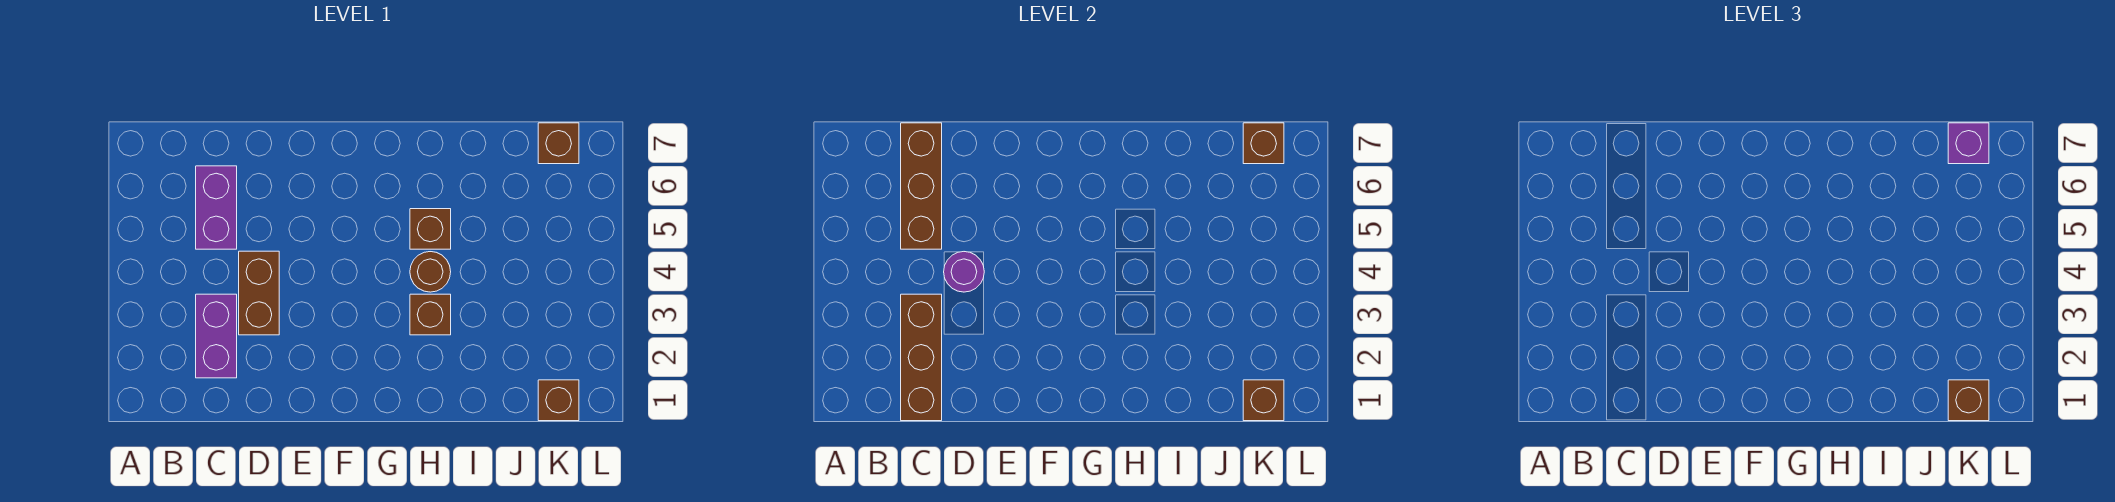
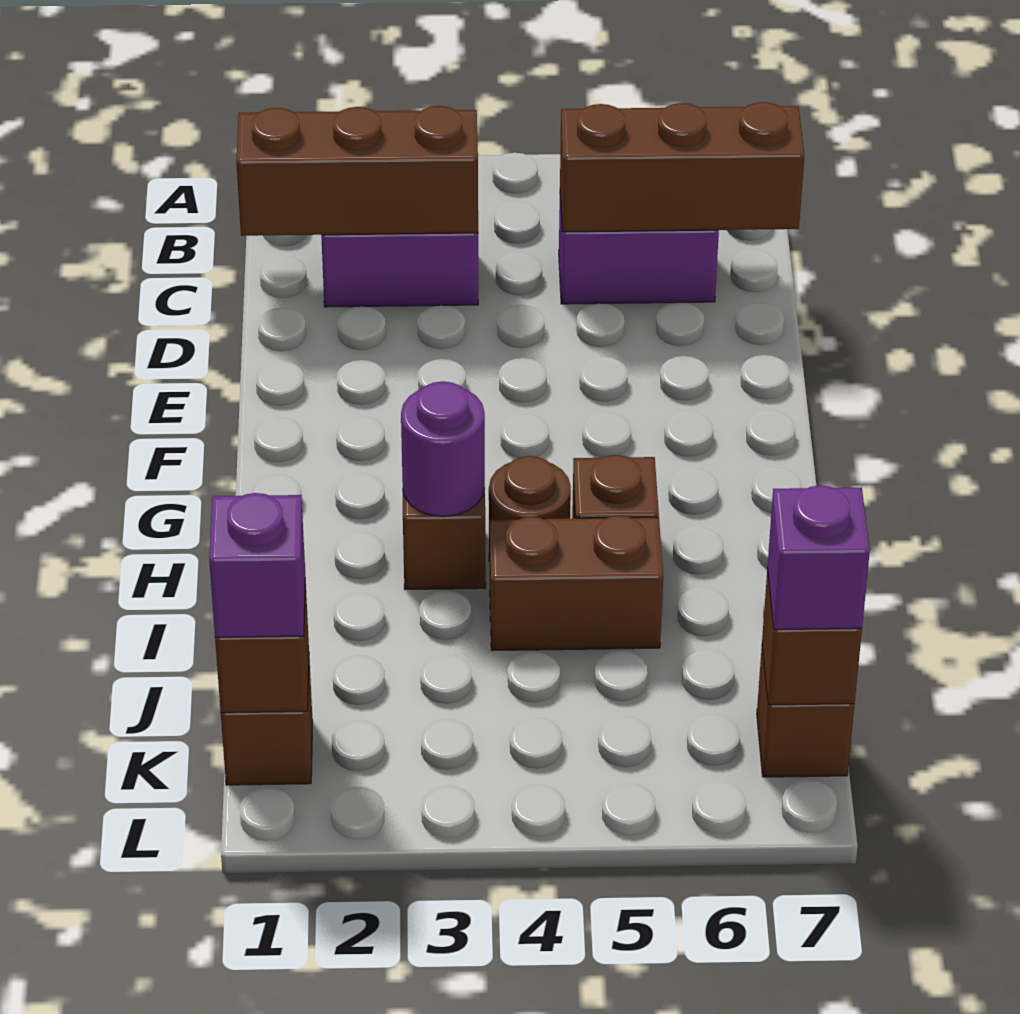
brown 1x2 brick [239,251,279,335] -> brown 1x2 brick moved to [490,516,663,650]
purple 1x1 round brick [944,252,984,292] -> purple 1x1 round brick moved to [401,381,485,516]
brown 1x1 brick [1948,380,1989,421] -> purple 1x1 brick [209,493,305,637]

